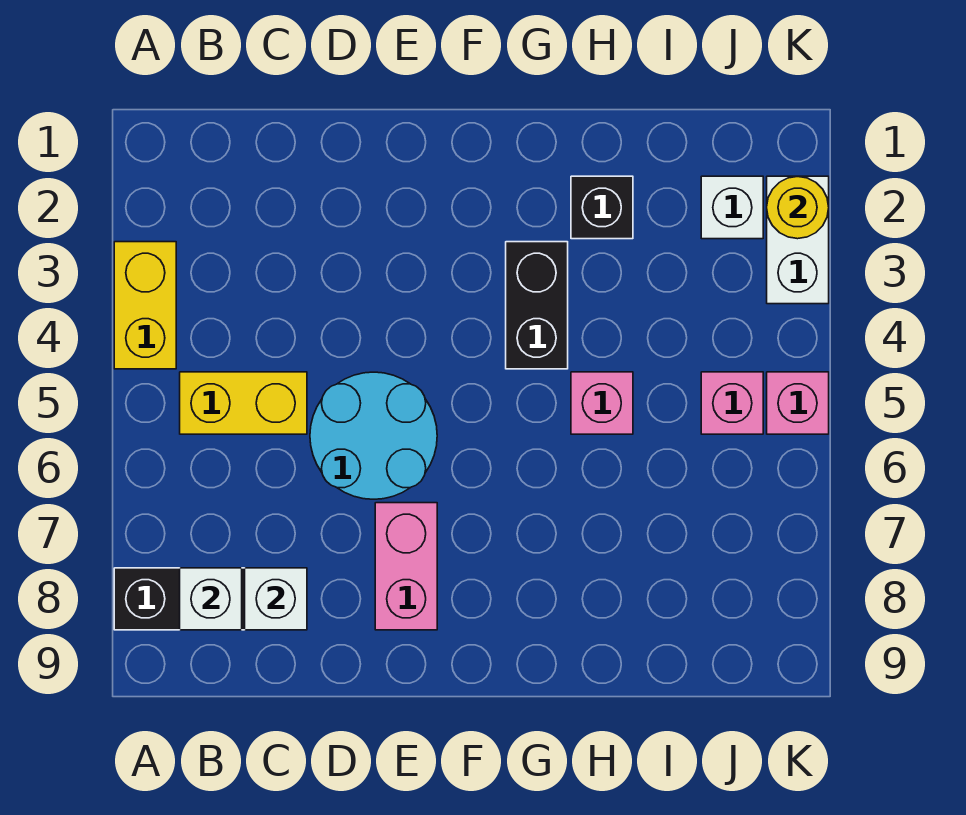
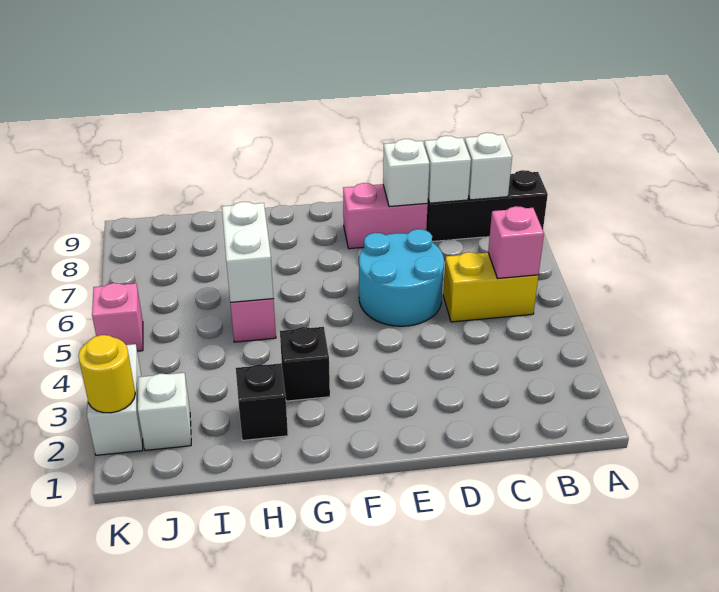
yellow 1x2 brick [114,242,176,369] -> none
none -> white 1x1 brick [383,139,430,207]
pink 1x2 brick [375,503,437,630] -> pink 1x2 brick turned to [343,183,428,249]
black 1x2 brick [506,242,568,369] -> black 1x1 brick [280,327,330,401]
none -> white 1x2 brick [222,202,273,302]
pink 1x1 brick [701,372,763,434] -> pink 1x1 brick moved to [488,206,544,278]

